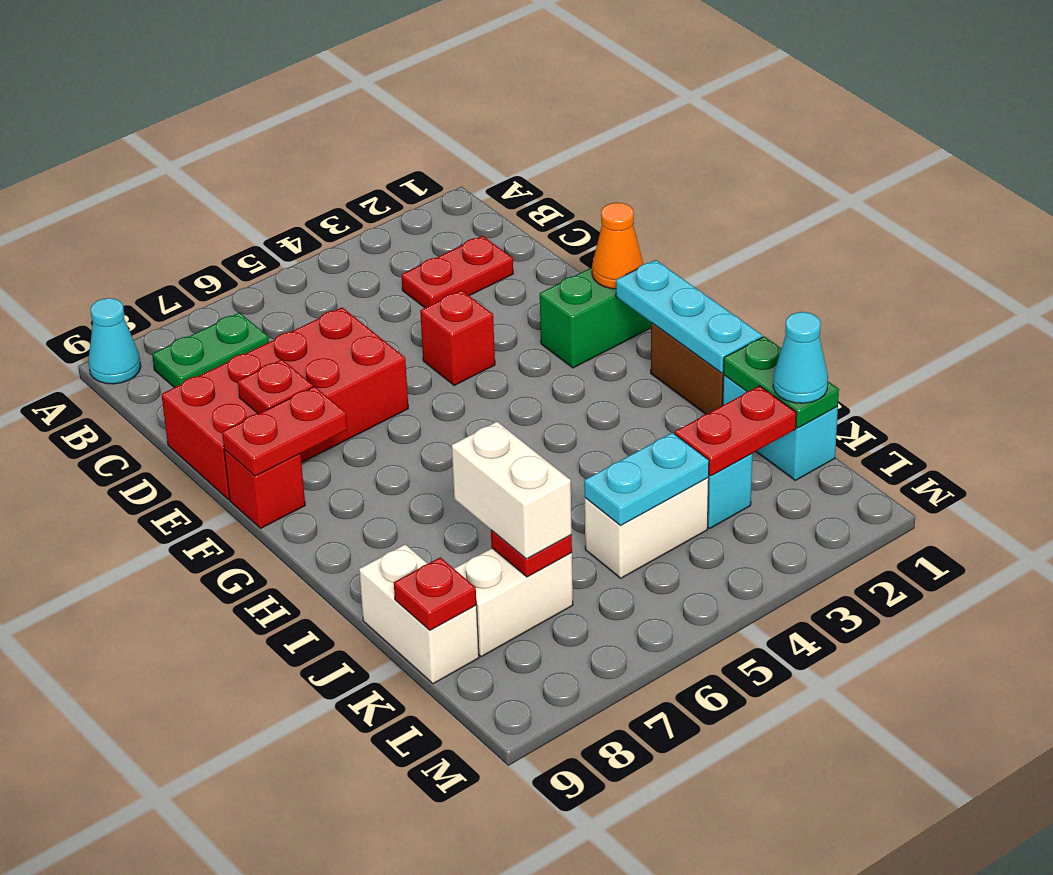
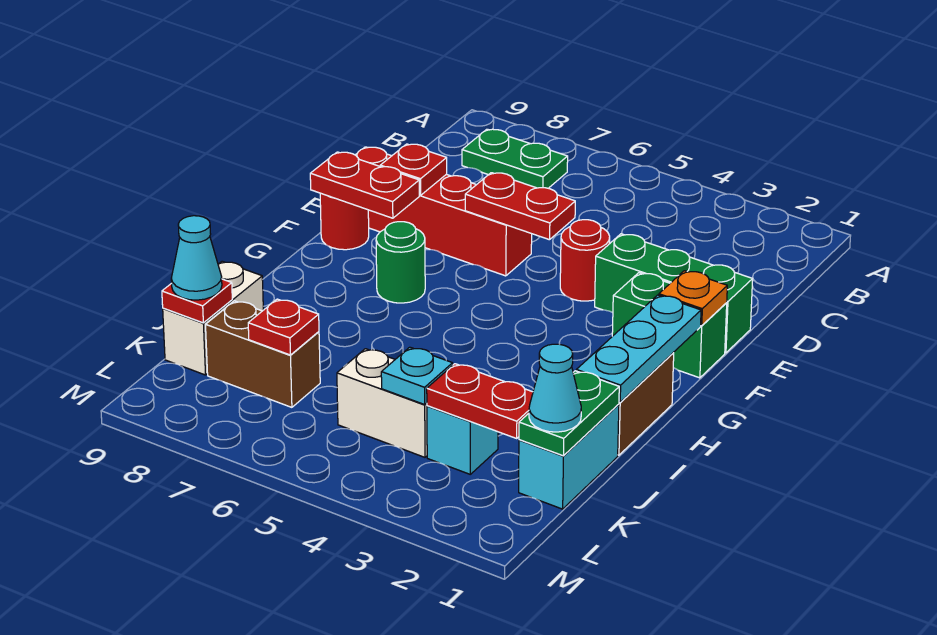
cyan 1x1 cone [88,298,141,384] -> cyan 1x1 cone moved to [171,216,222,300]
red 1x2 plate [402,236,513,308] -> red 1x2 plate moved to [465,173,575,240]
red 2x4 brick [161,308,408,500] -> red 1x4 brick [356,147,532,276]
none -> green 1x3 brick [595,234,753,353]
red 1x1 brick [420,290,495,385] -> red 1x1 round brick [560,220,610,301]
orange 1x1 cone [592,203,643,289] -> orange 1x1 plate [659,271,727,326]
red 1x1 brick [224,450,305,528] -> red 1x1 round brick [320,193,369,250]
none -> green 1x1 round brick [376,222,425,303]
white 1x2 brick [452,422,572,559] -> none
cyan 1x2 plate [584,433,709,525] -> cyan 1x1 plate [381,347,453,405]
white 1x2 brick [454,548,573,657] -> brown 1x2 brick [206,301,320,407]

